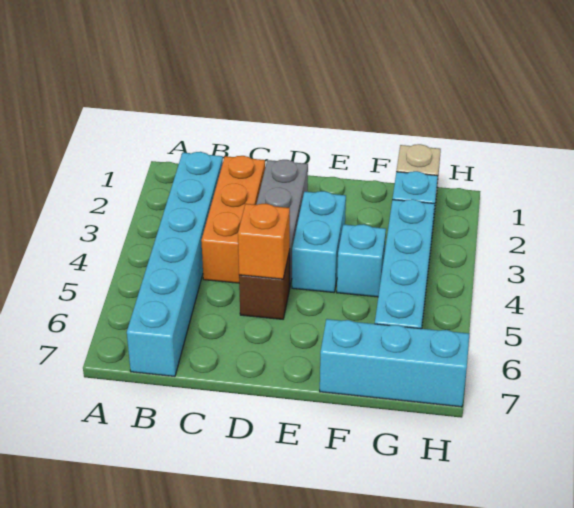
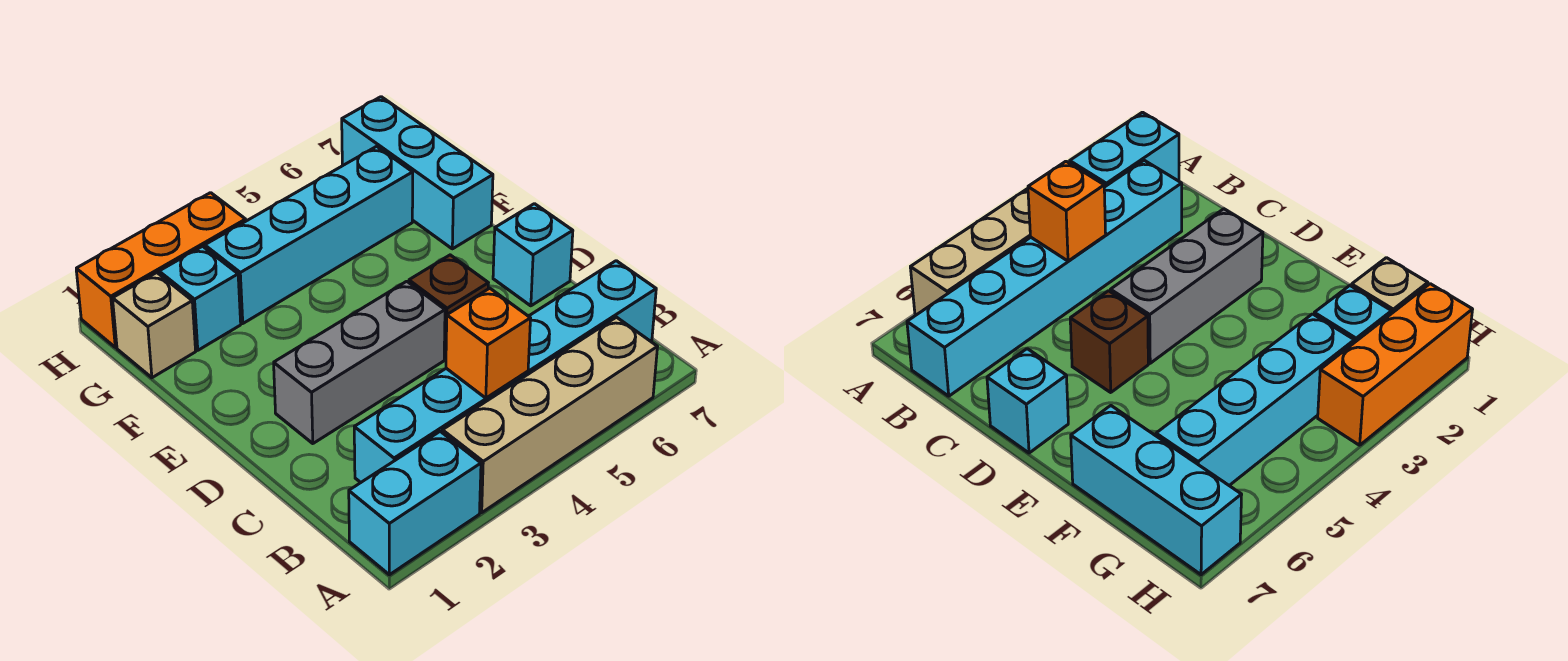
none -> tan 1x4 brick [442,317,657,513]
orange 1x3 brick [201,156,265,283] -> orange 1x3 brick moved to [76,193,246,347]
orange 1x1 brick [238,203,290,279] -> orange 1x1 brick moved to [446,288,531,398]
cyan 1x2 brick [292,191,346,293] -> cyan 1x2 brick moved to [349,431,481,575]
cyan 1x1 brick [337,224,386,297] -> cyan 1x1 brick moved to [493,204,573,306]

